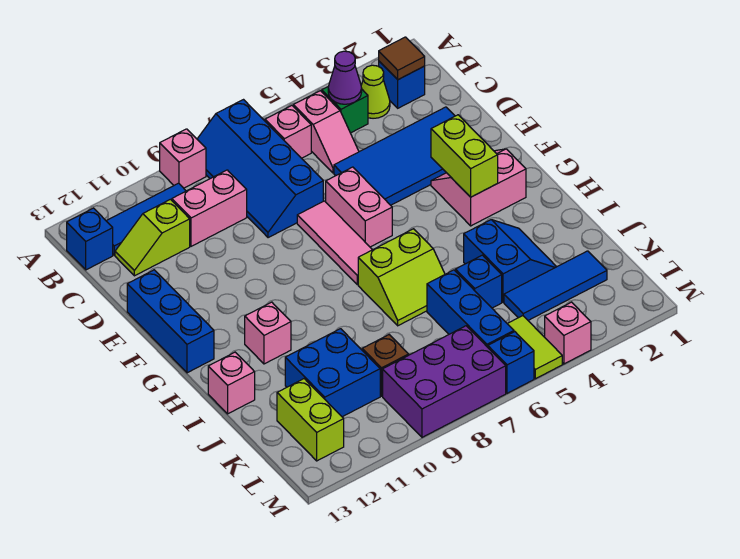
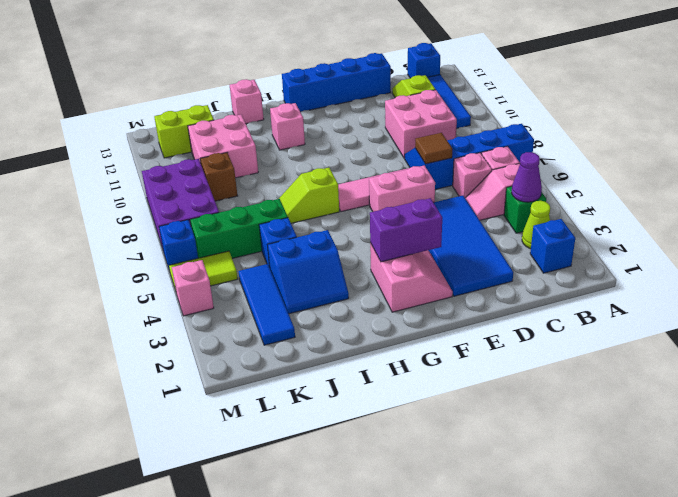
pink 1x1 brick [160,129,206,188] -> pink 1x1 brick moved to [453,153,492,198]
brown 1x1 tile [379,37,425,80] -> brown 1x1 tile moved to [415,133,452,164]
pink 1x2 brick [172,170,247,246] -> pink 2x2 brick [385,90,457,158]
blue 1x3 brick [127,270,214,373] -> blue 1x4 brick [282,53,391,112]
lime 1x2 brick [431,115,498,197] -> purple 1x2 brick [370,198,442,262]
lime 2x2 slope [358,229,445,326] -> lime 1x2 slope [279,168,339,223]
blue 1x3 brick [427,270,514,347] -> green 1x3 brick [190,199,288,258]
blue 2x2 brick [285,329,380,417] -> pink 2x2 brick [188,115,258,178]

